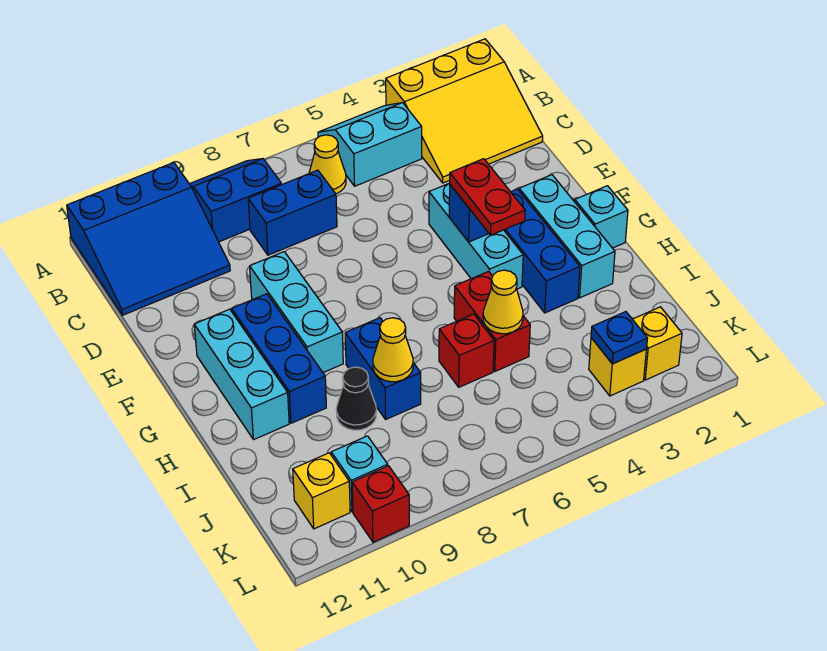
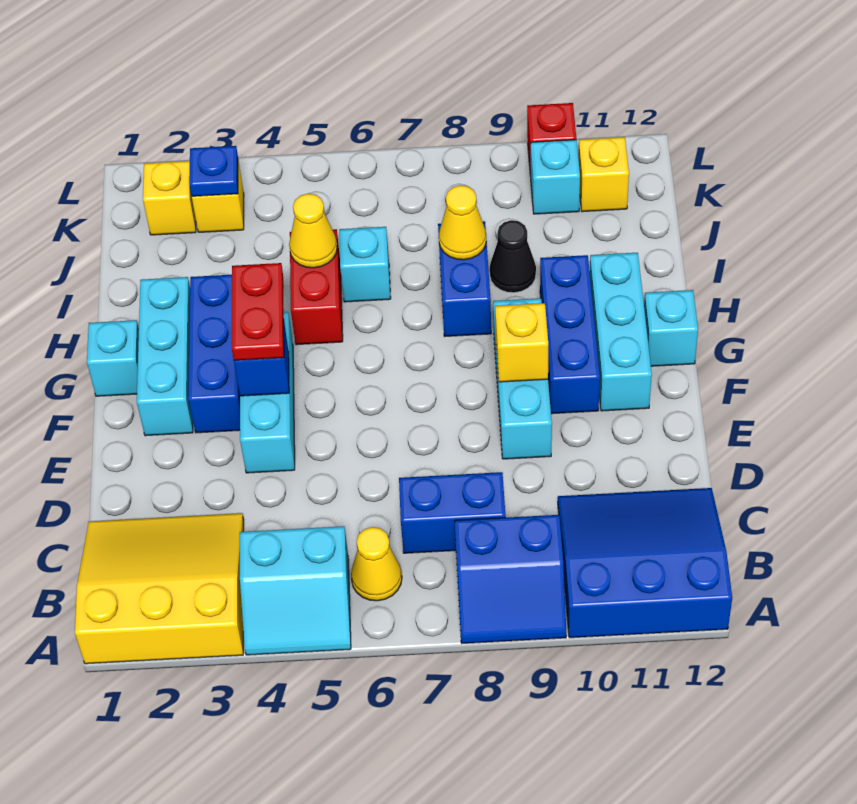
none -> yellow 1x1 brick [495,303,548,382]
none -> cyan 1x1 brick [644,290,698,366]
red 1x1 brick [439,314,494,387] -> cyan 1x1 brick [339,227,391,302]

